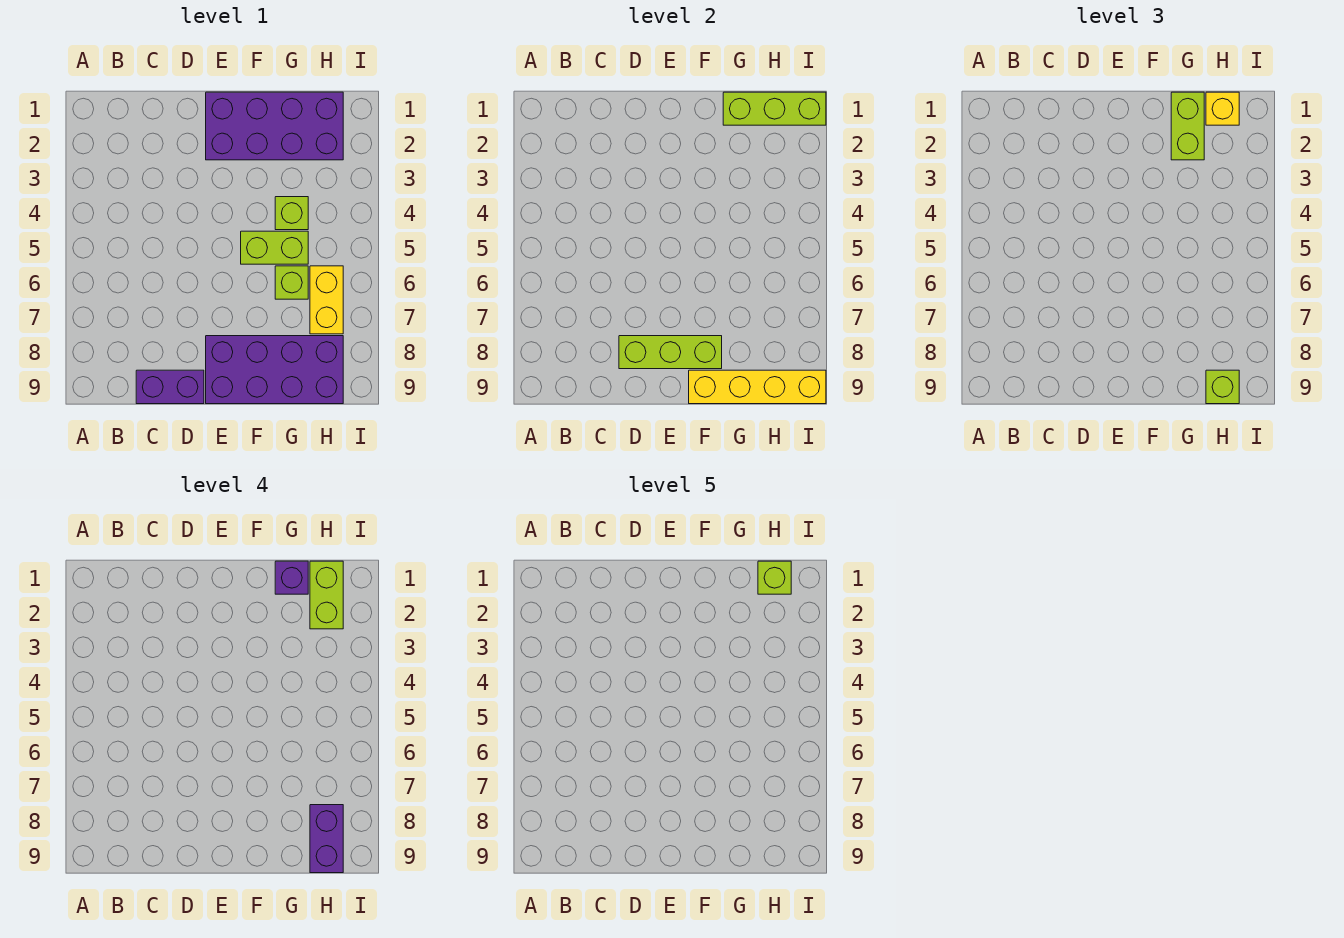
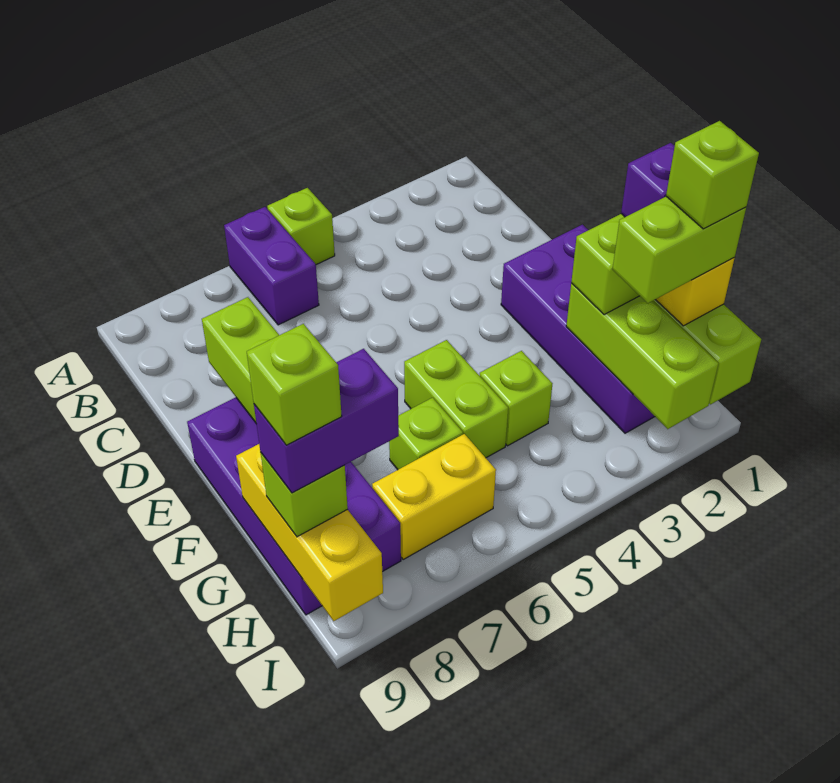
none -> lime 1x1 brick [267,188,335,265]
purple 1x2 brick [136,370,204,404] -> purple 1x2 brick moved to [224,207,319,325]
yellow 1x4 brick [689,370,826,404] -> yellow 1x3 brick [236,444,383,621]
none -> lime 1x3 brick [566,283,719,429]
none -> lime 1x1 brick [247,324,342,445]

